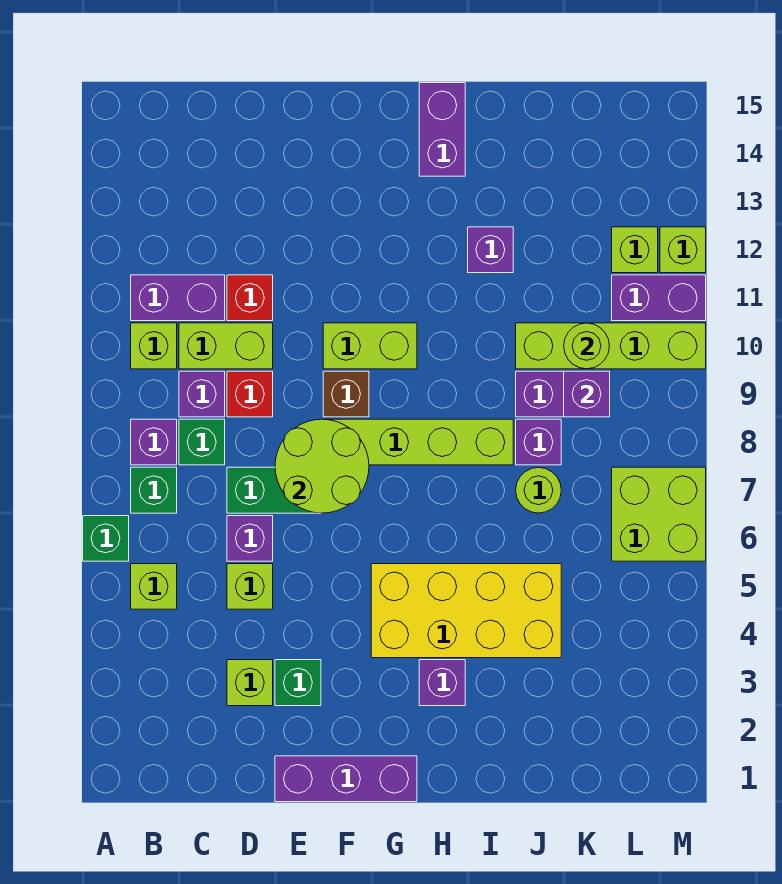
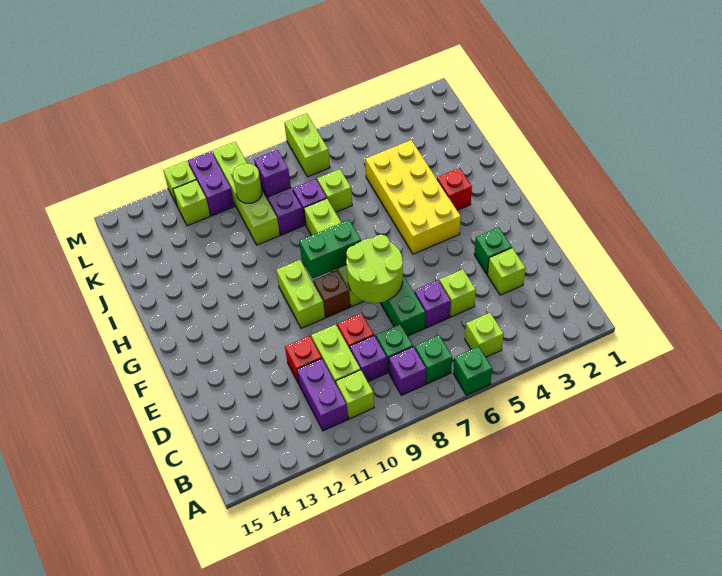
purple 1x3 brick [275,756,417,802] -> none
none -> green 1x2 brick [299,220,361,279]
purple 1x1 brick [419,660,465,706] -> red 1x1 brick [437,168,472,210]
purple 1x2 brick [419,83,465,176] -> none
purple 1x1 brick [468,227,513,273] -> none
lime 1x1 round brick [516,467,561,513] -> lime 1x1 brick [317,169,352,212]
lime 2x2 brick [612,467,706,561] -> lime 1x2 brick [284,113,330,177]

